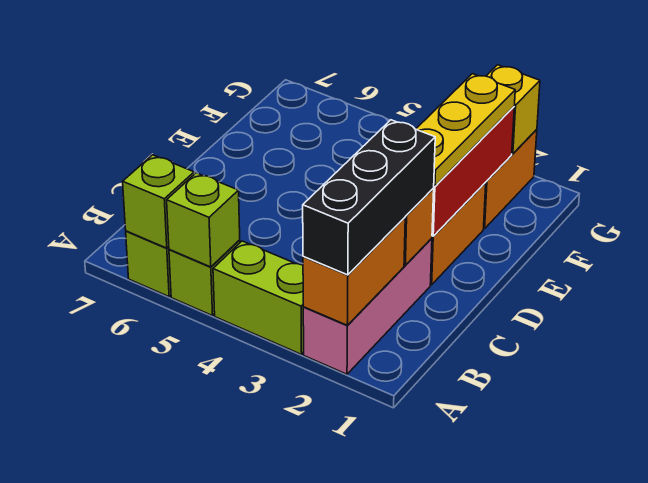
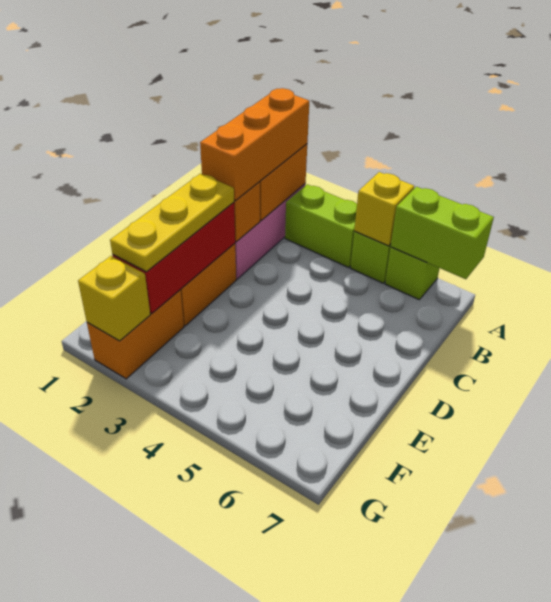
black 1x3 brick [303,120,435,275] -> orange 1x3 brick [200,88,309,201]
lime 1x1 brick [167,173,240,267] -> yellow 1x1 brick [354,172,414,246]
lime 1x1 brick [123,155,194,248] -> lime 1x2 brick [391,187,494,279]

